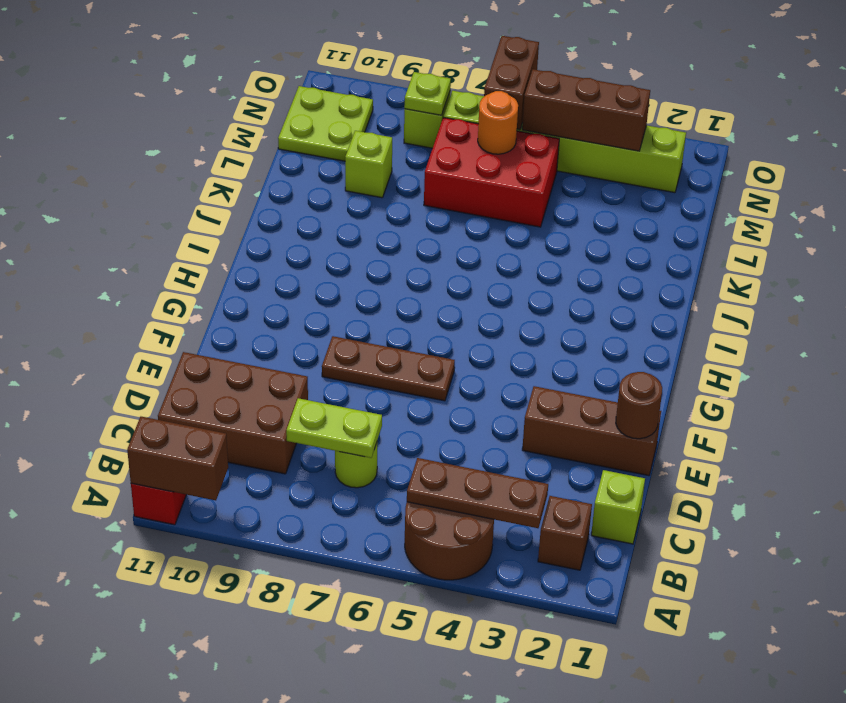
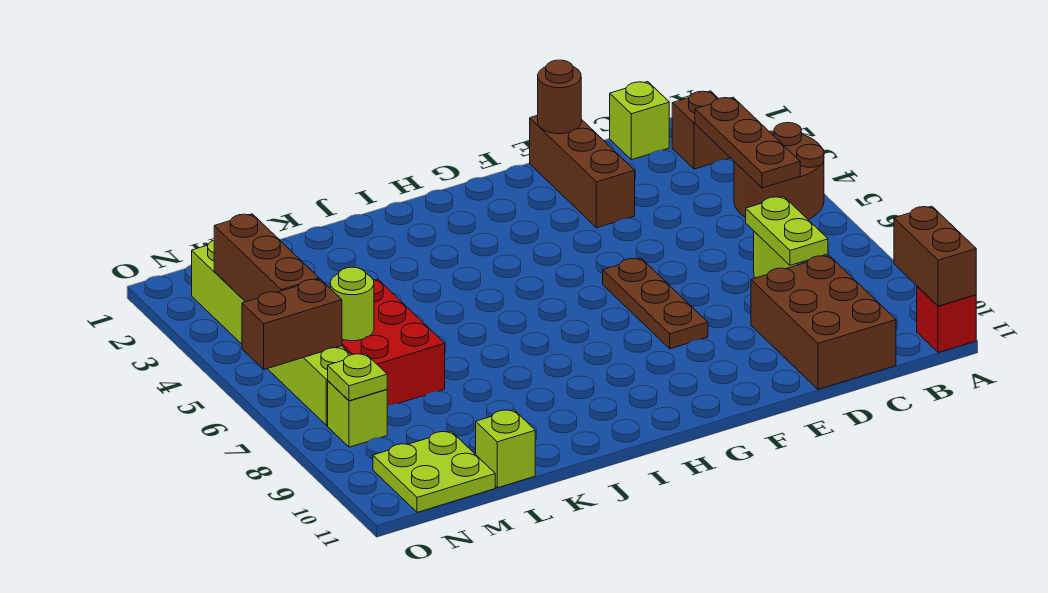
lime 1x1 brick [345,131,392,198] -> lime 1x1 brick moved to [476,410,535,488]
orange 1x1 round brick [478,91,518,154] -> lime 1x1 round brick [330,267,374,341]

